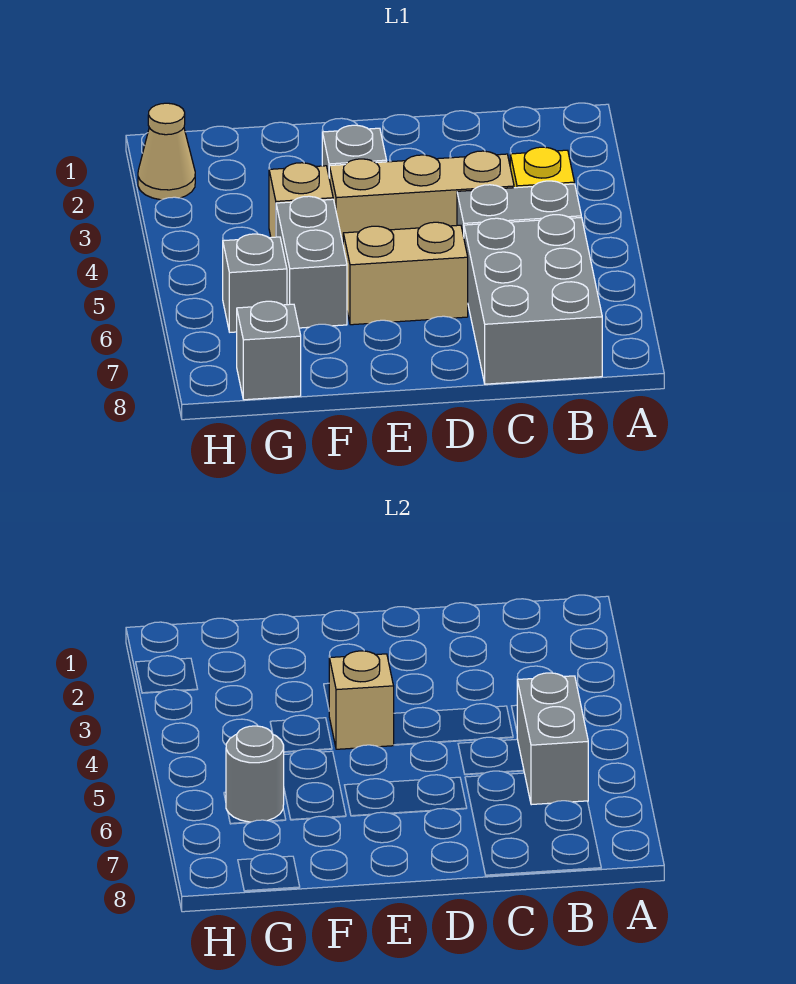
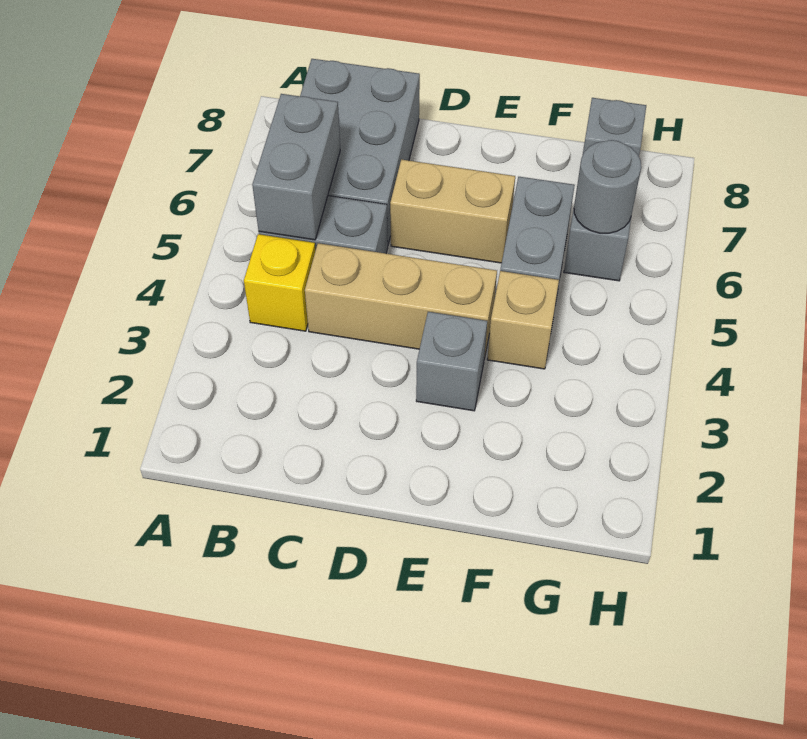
tan 1x1 brick [329,651,394,749] -> none
tan 1x1 cone [138,103,195,200] -> none

